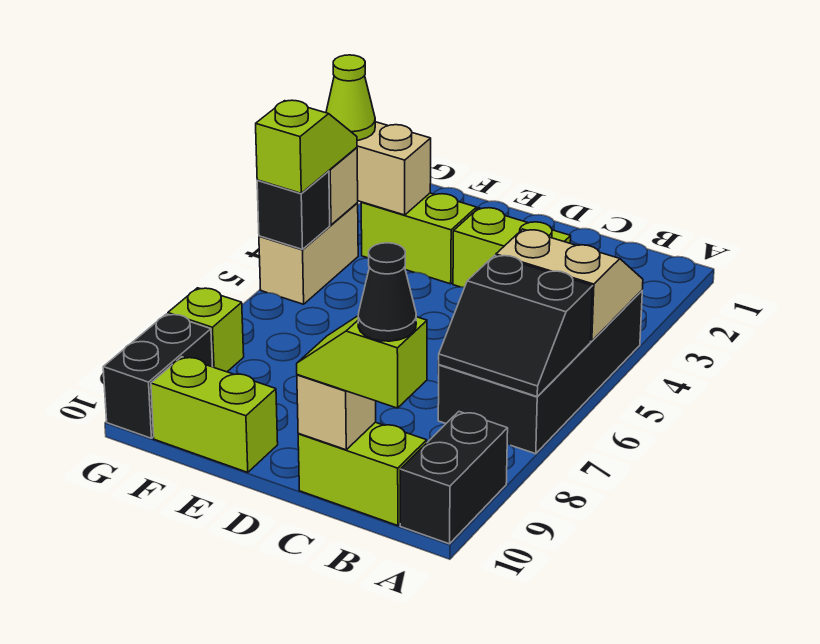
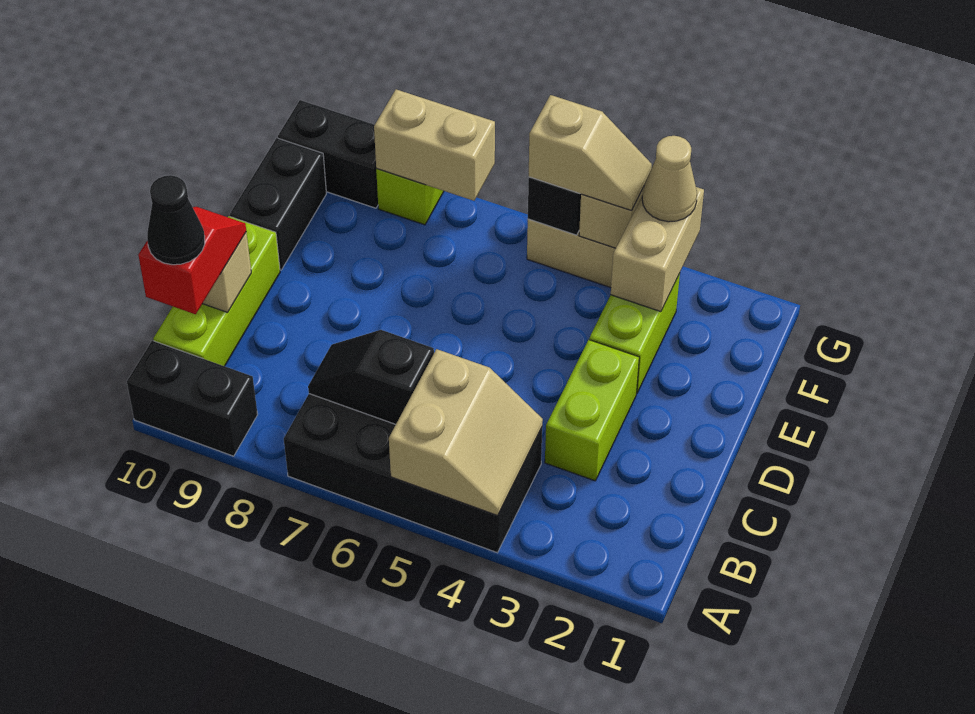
black 2x2 slope [439,255,593,397] -> black 1x2 slope [308,330,434,424]
lime 1x2 brick [298,422,427,526] -> lime 1x3 brick [153,216,280,366]
lime 1x2 slope [297,316,427,408] -> red 1x2 slope [138,207,246,314]
lime 1x2 brick [151,357,278,472] -> black 1x2 brick [230,138,326,270]
lime 1x1 cone [326,55,375,140] -> tan 1x1 cone [642,136,697,222]
lime 1x2 slope [256,100,357,193] -> tan 1x2 slope [529,95,652,211]
none -> tan 1x2 brick [374,89,495,201]

